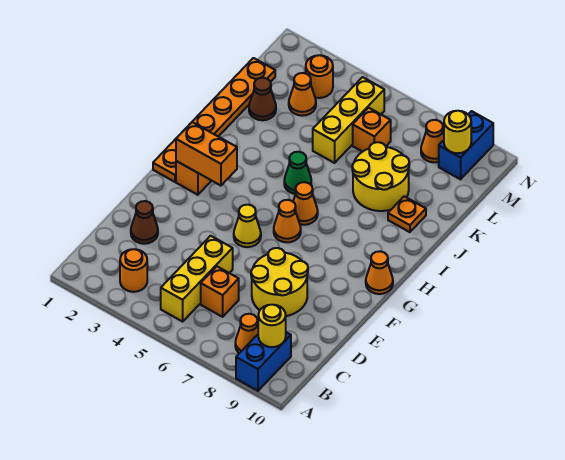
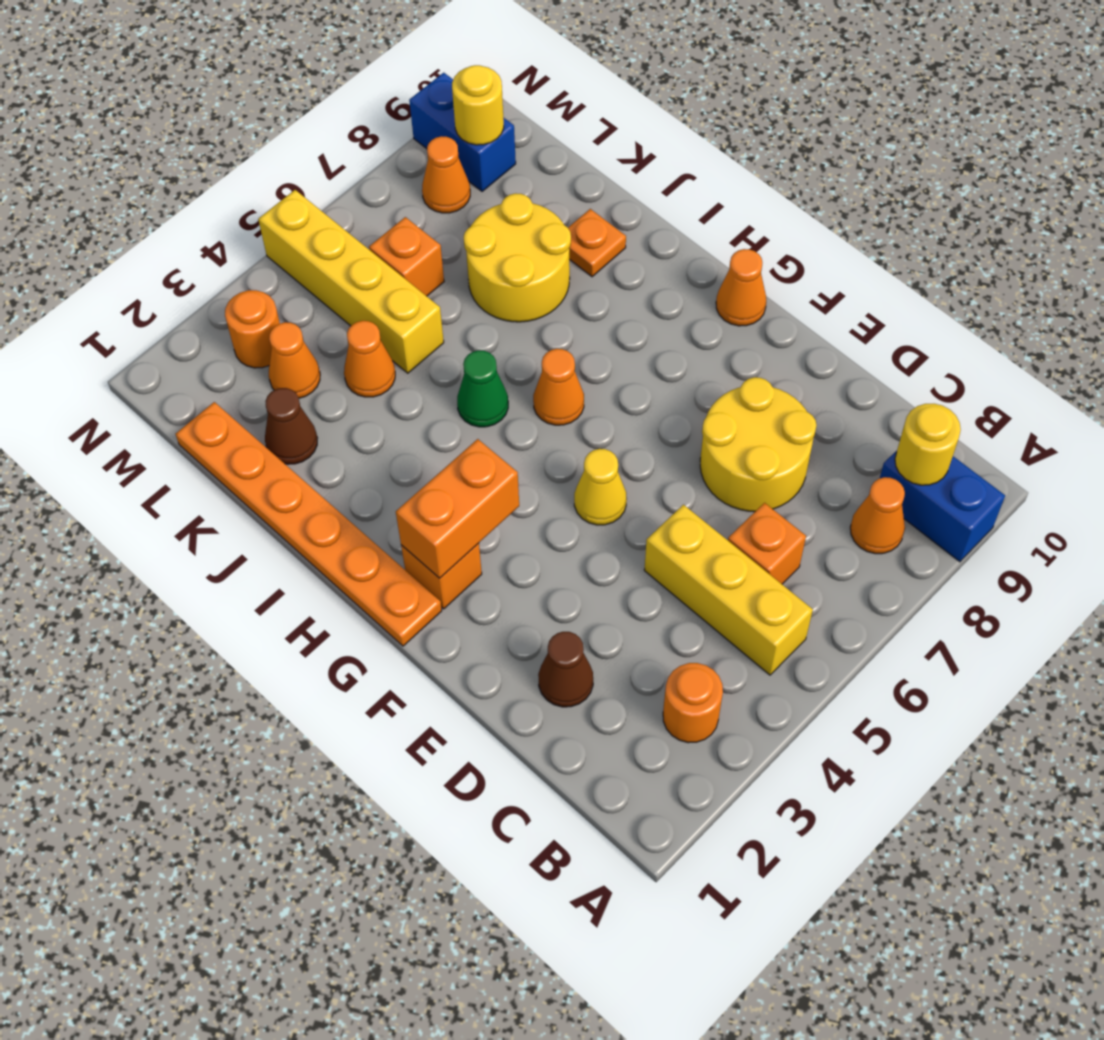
orange 1x1 cone [274,200,301,242] -> orange 1x1 cone moved to [344,321,395,397]
yellow 1x3 brick [313,77,384,163] -> yellow 1x4 brick [258,190,444,373]

